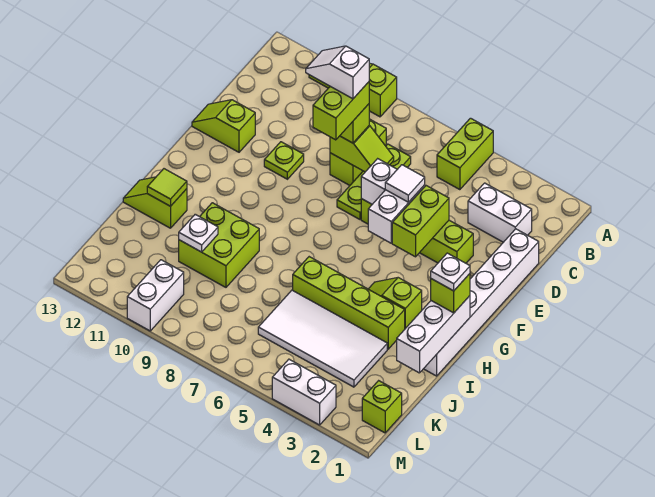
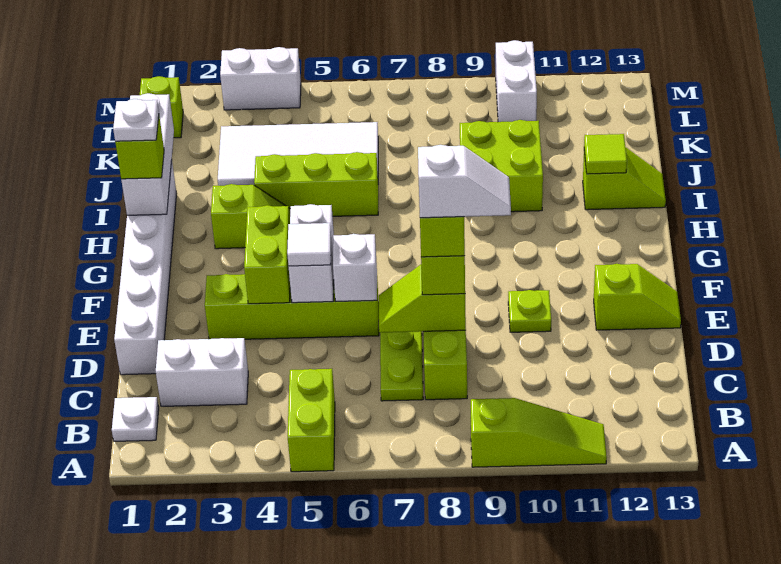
lime 1x4 brick [293,257,405,349] -> lime 1x3 brick [254,152,378,216]
white 1x1 plate [179,214,218,252] -> white 1x1 plate moved to [112,397,159,441]

